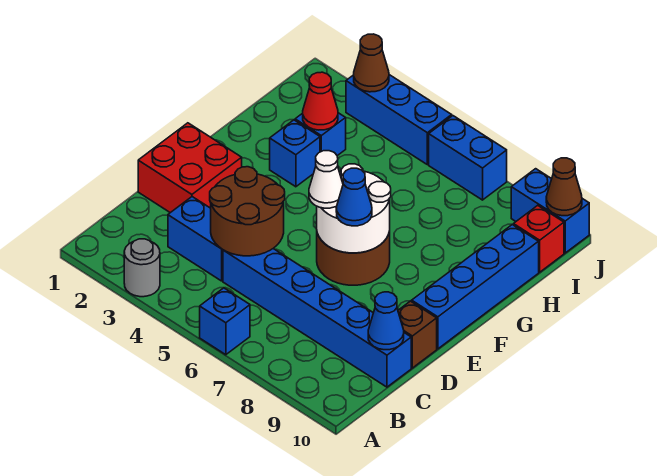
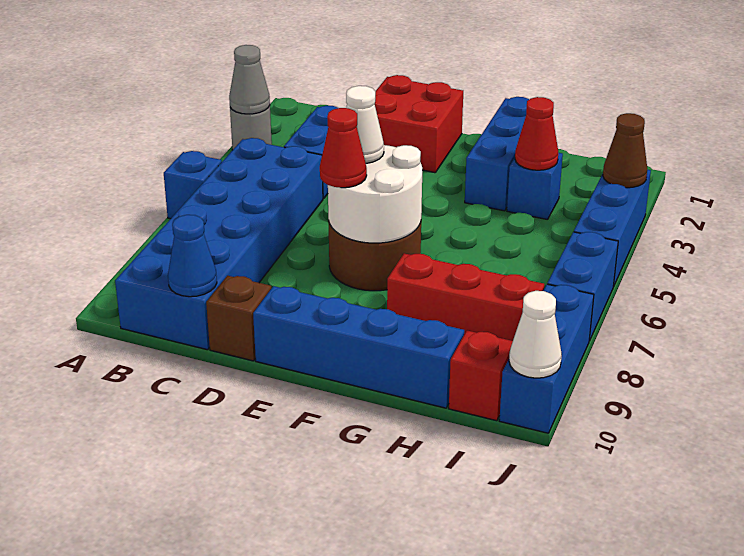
none -> grey 1x1 cone [229,45,270,114]
brown 2x2 round brick [210,167,285,256] -> none
blue 1x6 brick [223,249,411,387] -> blue 2x6 brick [115,138,323,350]
blue 1x1 cone [336,168,372,226] -> red 1x1 cone [320,108,367,188]
blue 1x1 brick [270,120,320,187] -> blue 1x3 brick [465,97,529,211]
none -> red 1x3 brick [387,253,544,341]
blue 1x2 brick [511,169,589,253] -> blue 1x3 brick [499,284,594,433]
brown 1x1 cone [546,158,582,216] -> white 1x1 cone [509,291,562,378]

